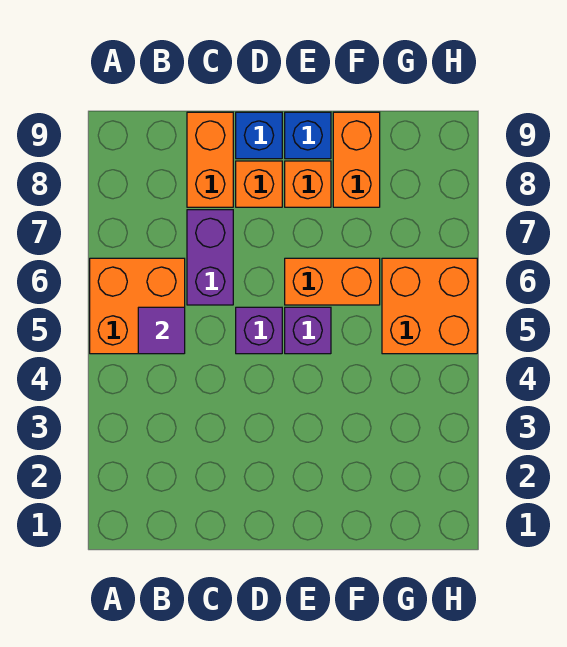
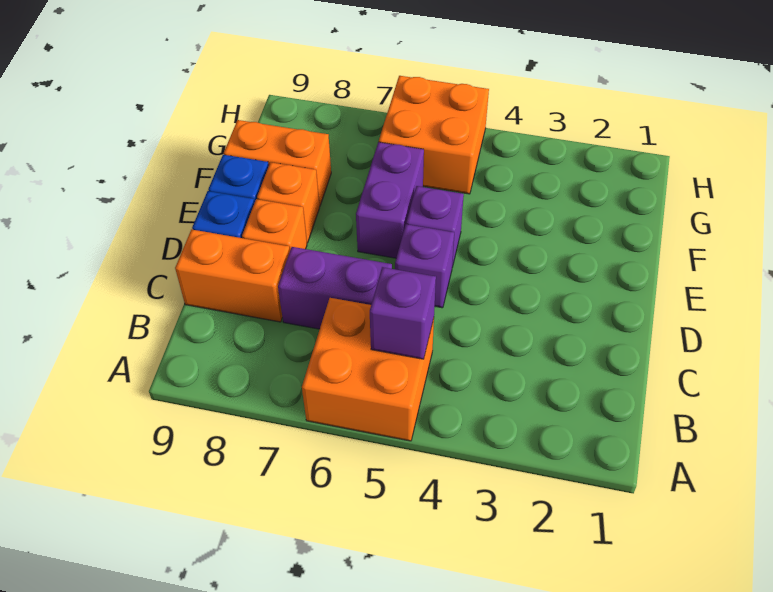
purple 1x1 tile [138,307,185,354] -> purple 1x1 brick [370,267,436,359]
orange 1x2 brick [285,258,380,305] -> purple 1x2 brick [356,142,424,258]

